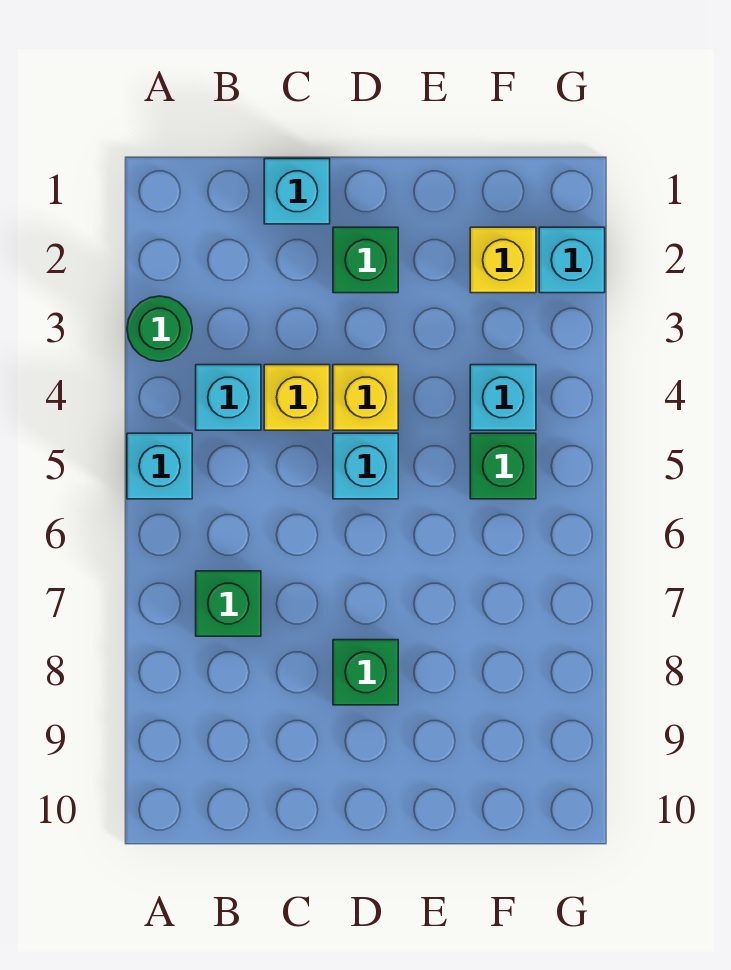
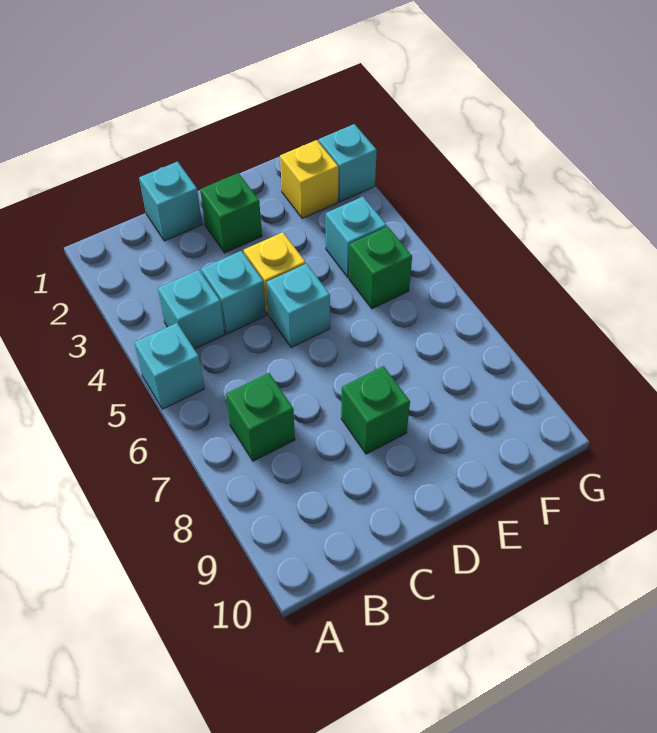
green 1x1 round brick [127,296,192,361] -> none
yellow 1x1 brick [264,365,330,430] -> cyan 1x1 brick [201,251,266,334]

